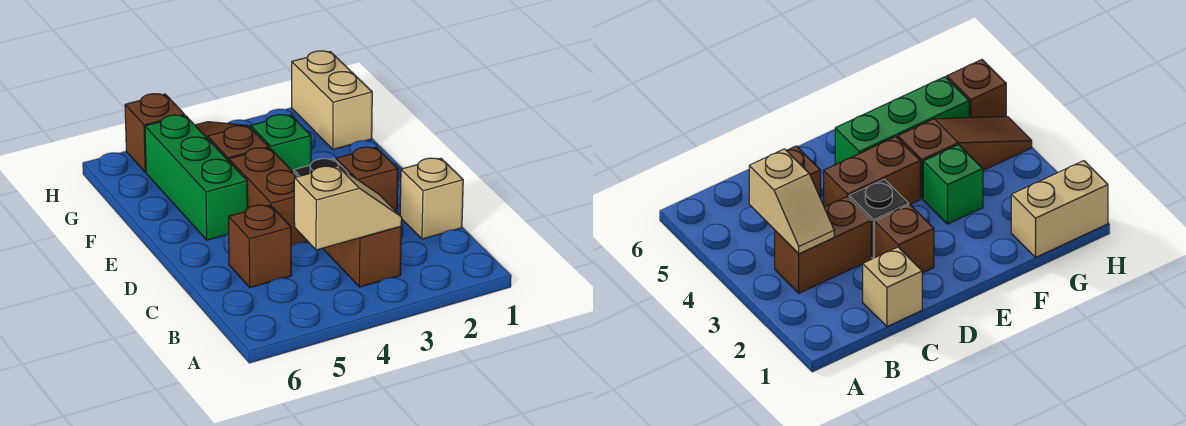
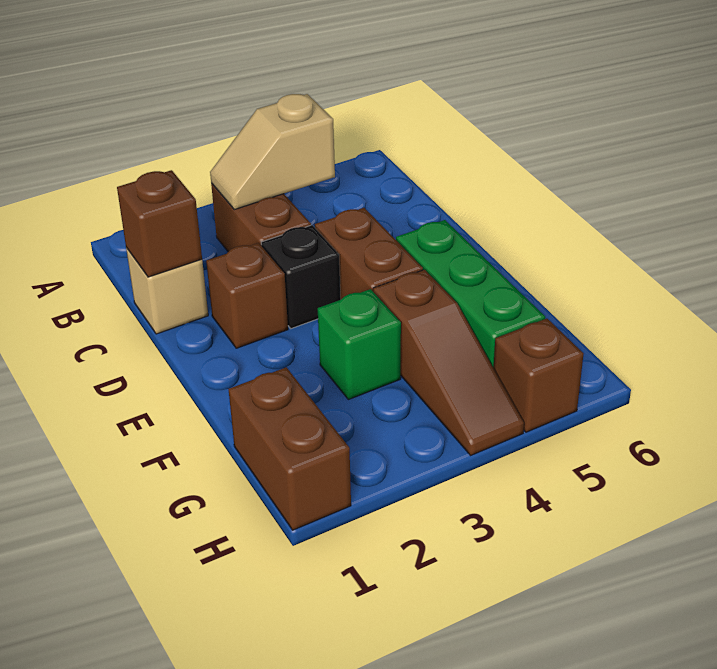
brown 1x1 brick [229,205,291,288] -> brown 1x1 brick moved to [117,170,202,277]
tan 1x2 brick [292,51,372,149] -> brown 1x2 brick [229,367,351,530]

